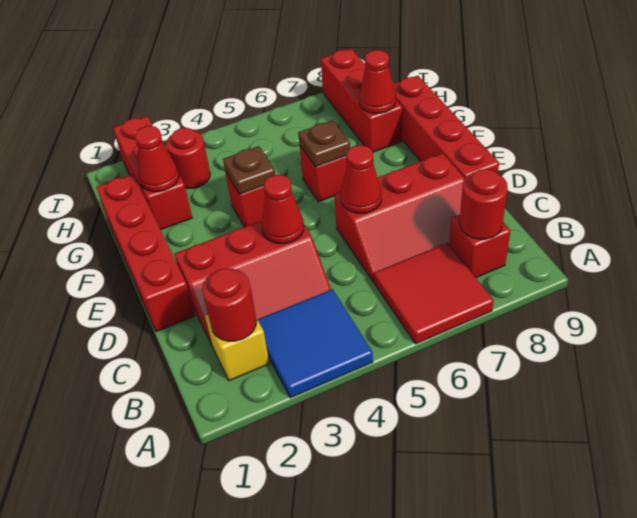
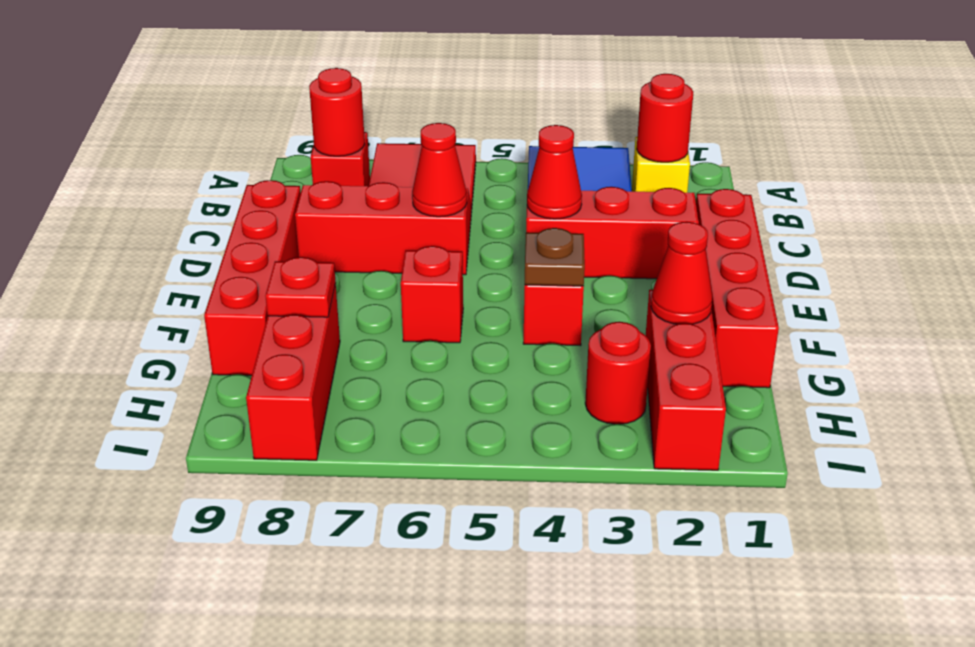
brown 1x1 plate [298,120,350,167] -> none
red 1x1 cone [359,50,396,114] -> red 1x1 plate [265,257,336,317]

